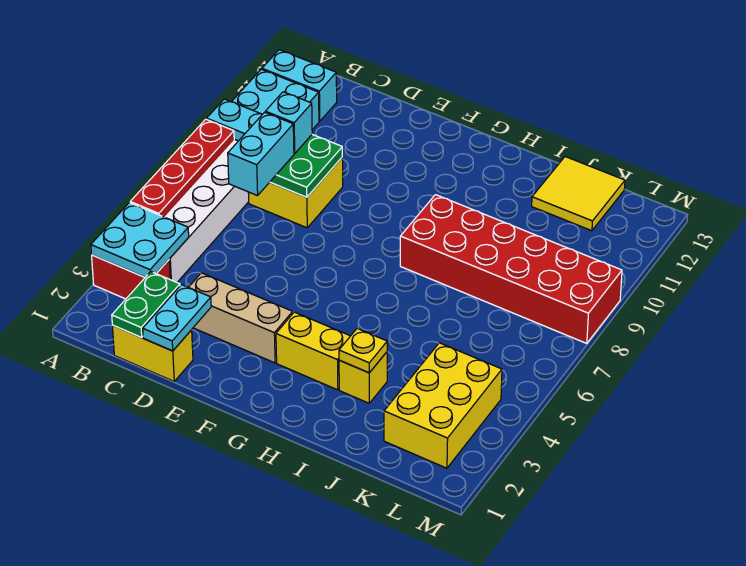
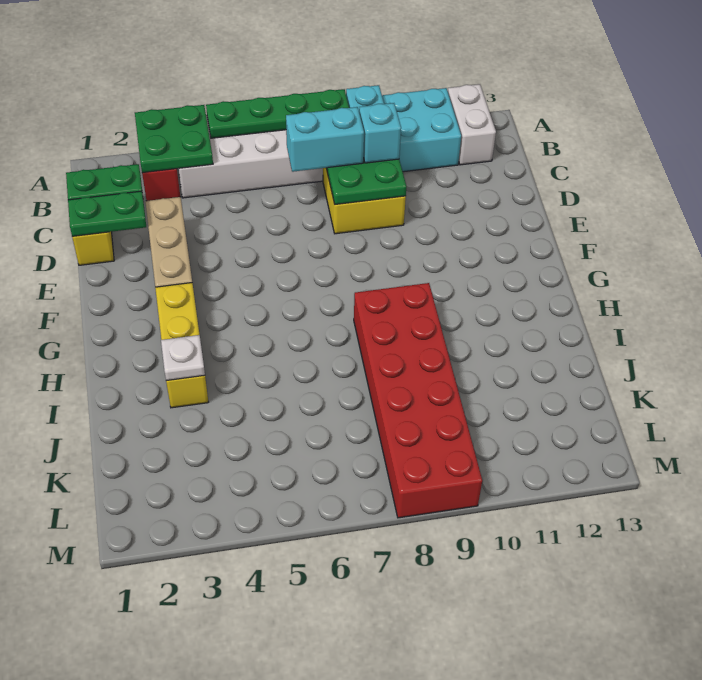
cyan 2x2 plate [91,203,189,277] -> green 2x2 plate [135,105,213,173]
red 1x4 plate [130,119,234,217] -> green 1x4 plate [206,89,349,138]
cyan 1x2 brick [262,50,337,121] -> white 1x2 brick [448,84,496,165]
cyan 1x2 plate [143,285,211,351] -> green 1x2 plate [68,191,146,236]
yellow 1x1 plate [339,328,387,373] -> white 1x1 plate [161,335,205,381]
yellow 2x2 tile [532,157,625,231] -> none
yellow 2x3 brick [384,343,502,468] -> none

